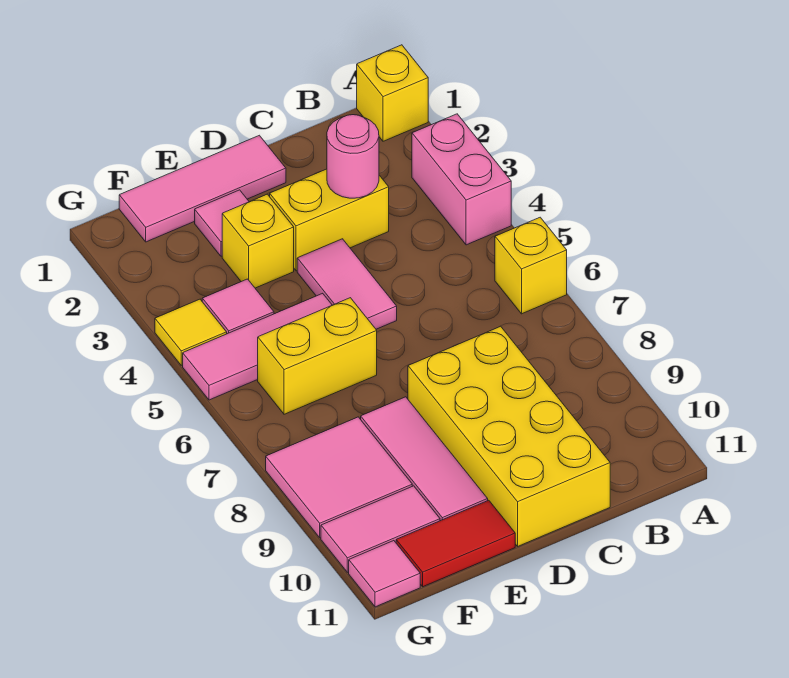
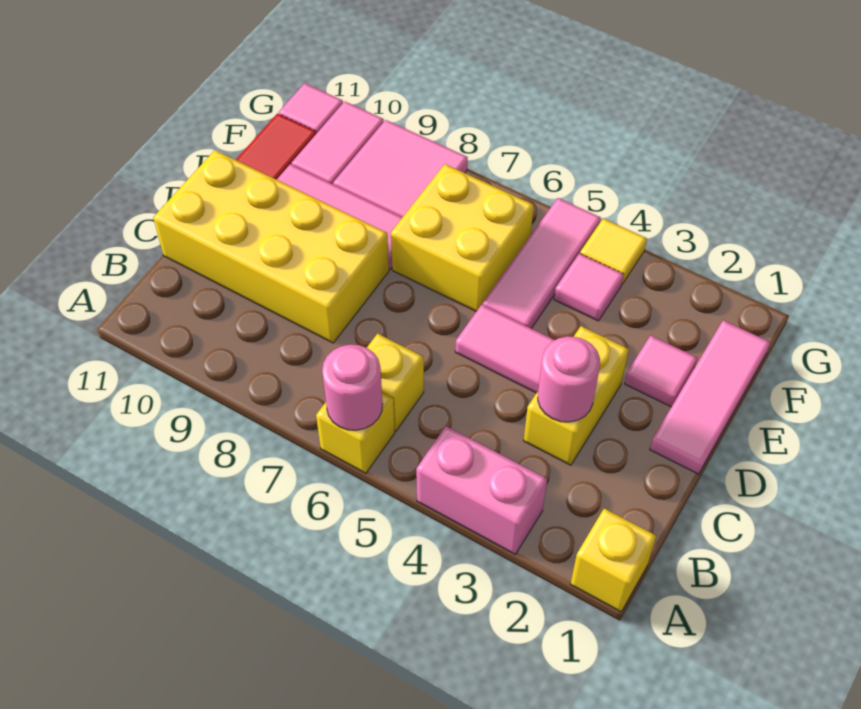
none -> pink 1x1 round brick [322,345,383,430]
yellow 1x1 brick [222,194,294,288] -> yellow 1x1 brick moved to [367,334,424,431]
yellow 1x2 brick [258,298,377,414] -> yellow 2x2 brick [391,164,534,312]

